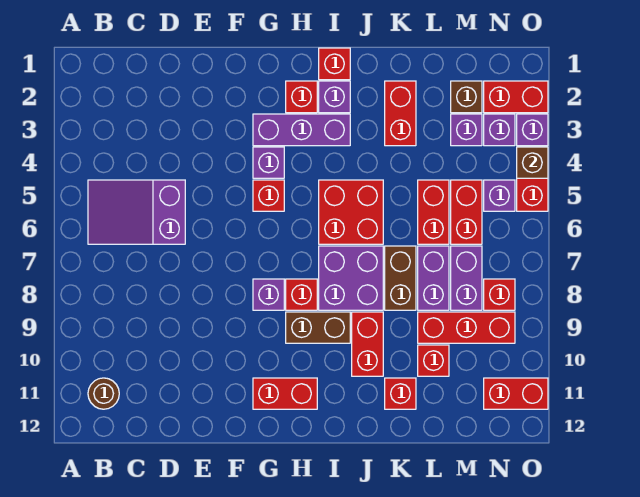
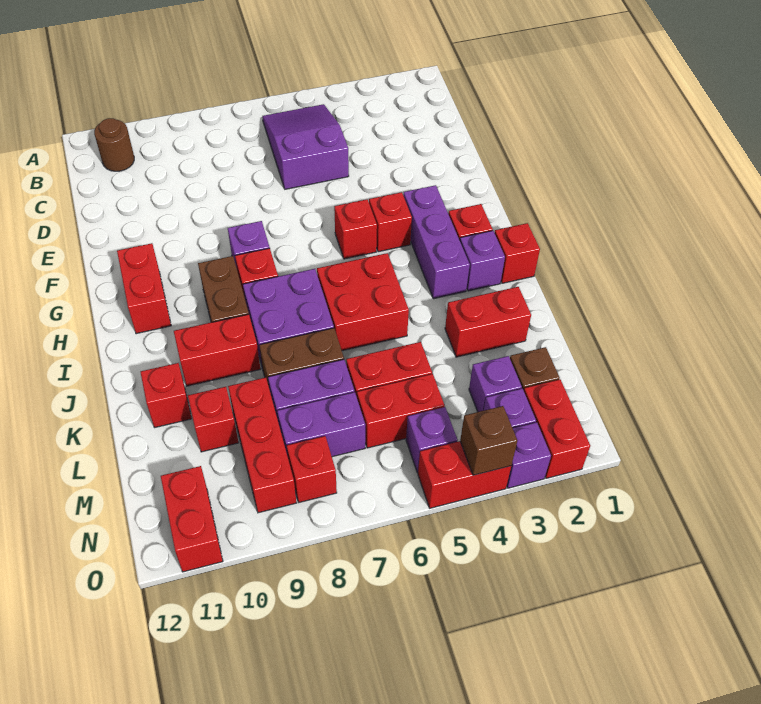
purple 1x1 brick [253,147,284,178] -> red 1x1 brick [369,192,412,252]

